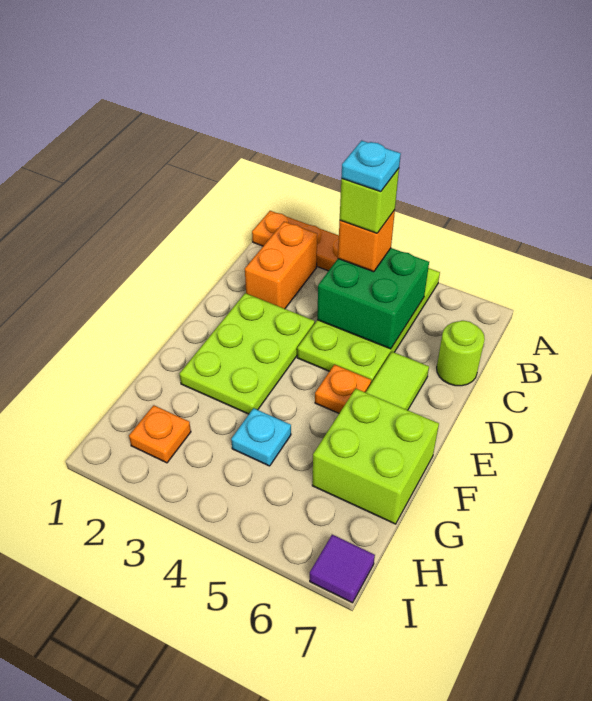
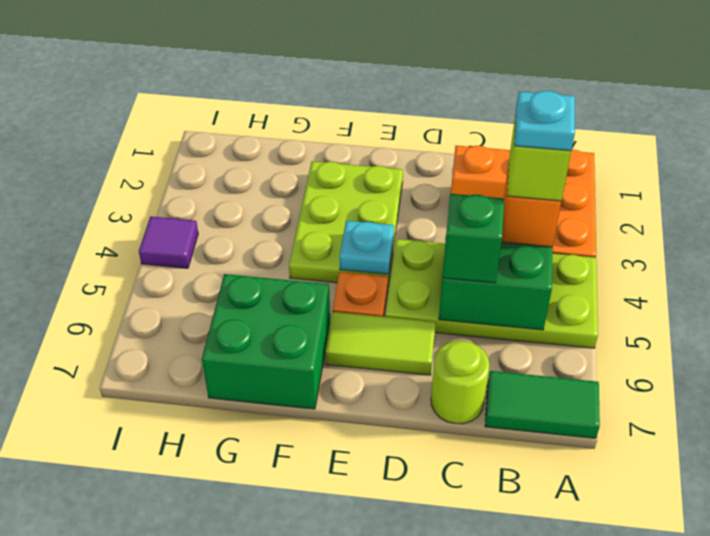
none -> green 1x2 tile [485,371,600,438]
none -> green 1x1 brick [442,194,504,283]
lime 2x3 plate [180,293,315,414] -> lime 2x3 plate turned to [289,161,403,284]
lime 2x2 brick [312,389,439,524] -> green 2x2 brick [202,274,330,409]
cyan 1x1 plate [231,408,291,466] -> cyan 1x1 plate moved to [340,221,394,274]
orange 1x1 plate [129,405,191,463] -> none
purple 1x1 tile [310,535,375,603] -> purple 1x1 tile moved to [139,216,198,268]

